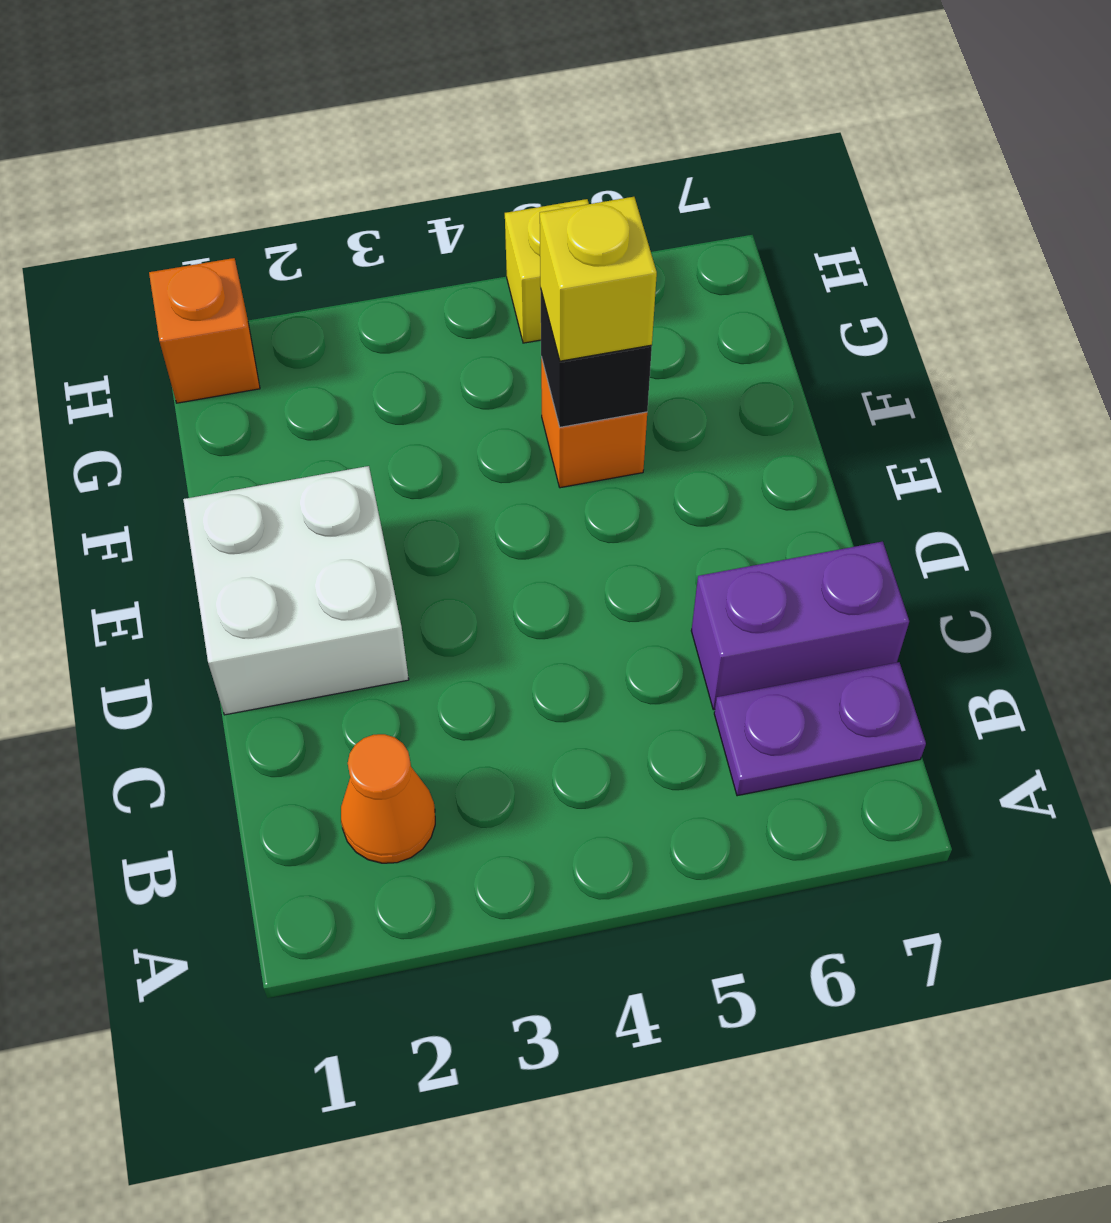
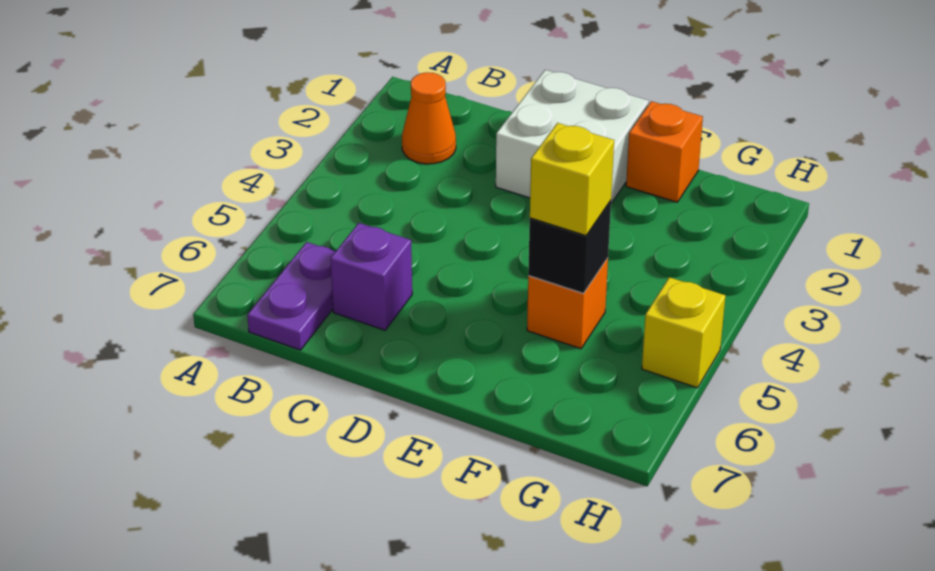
purple 1x2 brick [691,541,909,710] -> purple 1x1 brick [330,223,412,330]
orange 1x1 brick [149,258,260,403] -> orange 1x1 brick moved to [626,101,703,202]

